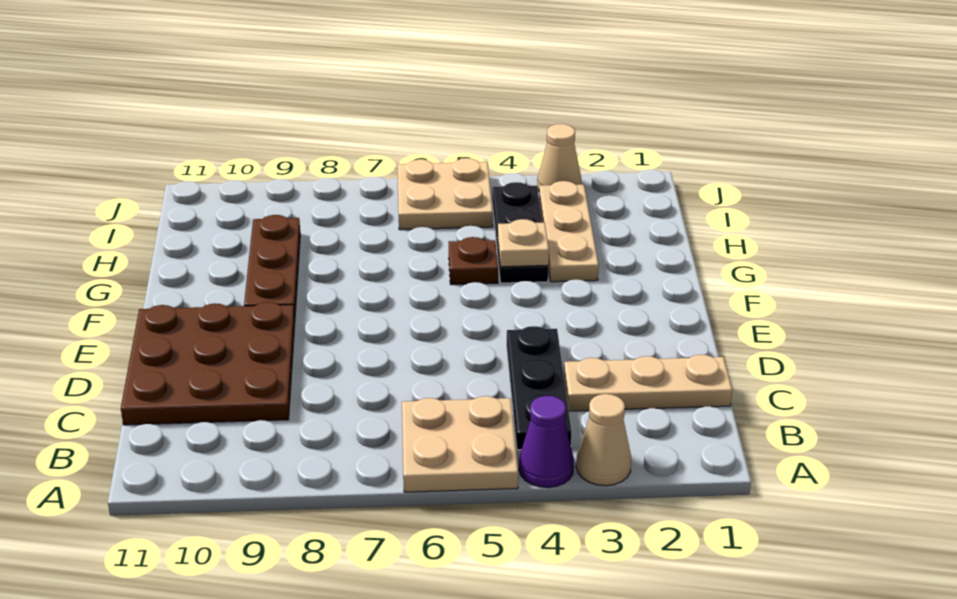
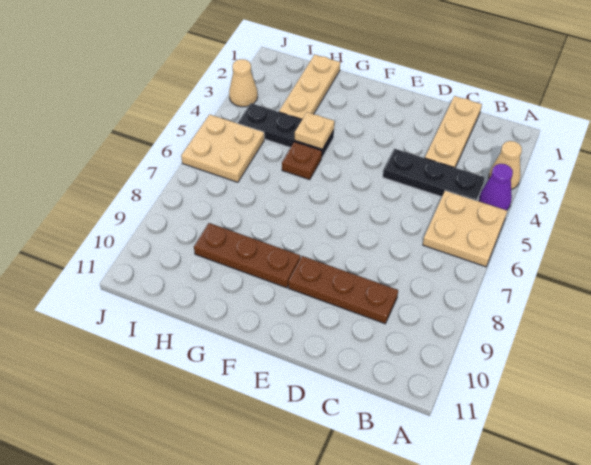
brown 3x3 plate [121,302,295,425] -> brown 1x3 plate [288,256,398,324]
tan 1x3 plate [539,181,599,282] -> tan 1x3 plate turned to [279,55,340,119]

